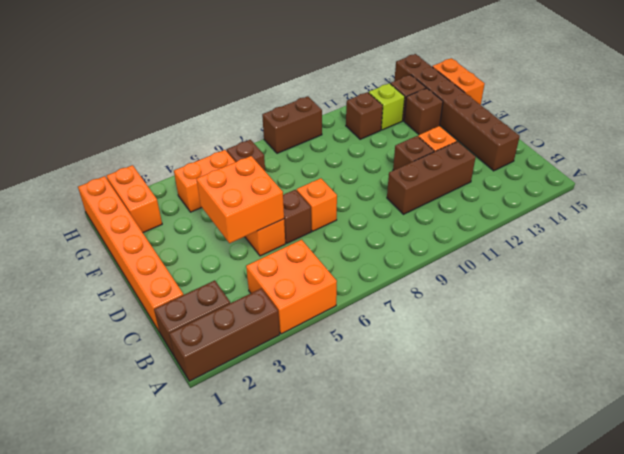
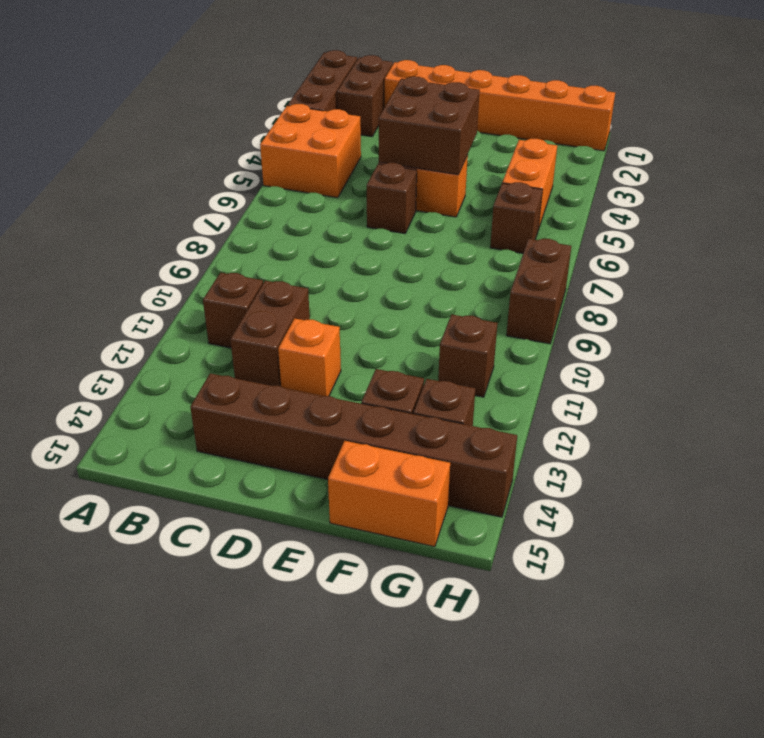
brown 1x3 brick [387,141,476,214] -> brown 1x2 brick [230,281,310,386]
orange 2x2 brick [197,156,284,243] -> brown 2x2 brick [379,77,480,175]
orange 1x1 brick [297,178,337,231] -> none
brown 1x1 brick [393,136,434,170] -> brown 1x1 brick moved to [203,273,263,348]
orange 1x2 brick [107,165,162,233] -> none
lime 1x1 brick [369,83,405,130] -> none

